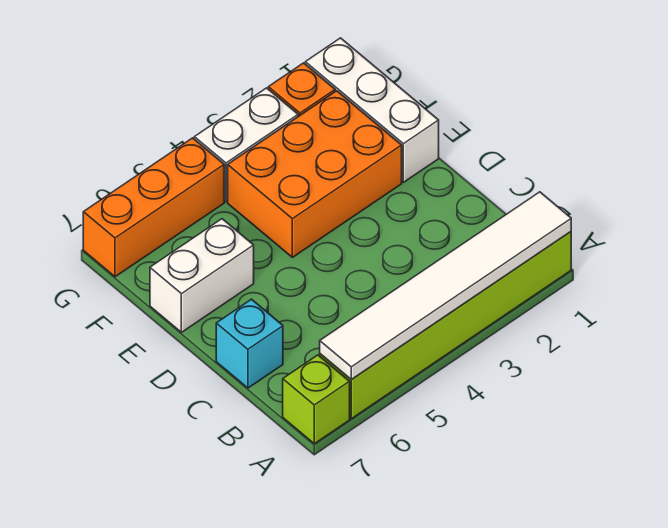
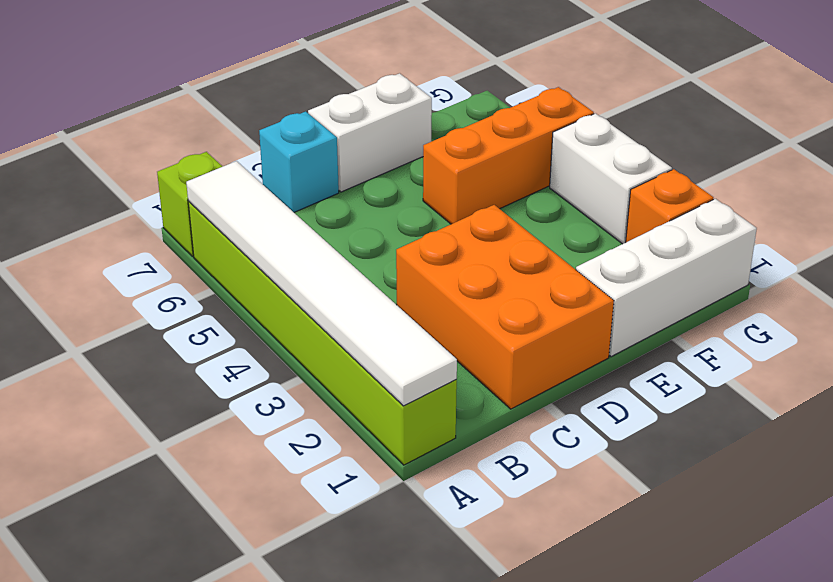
orange 2x3 brick [228,91,402,257] -> orange 2x3 brick moved to [396,205,614,409]
white 1x2 brick [150,219,254,332] -> white 1x2 brick turned to [308,73,432,192]
orange 1x3 brick [83,138,224,277] -> orange 1x3 brick turned to [423,87,594,224]

